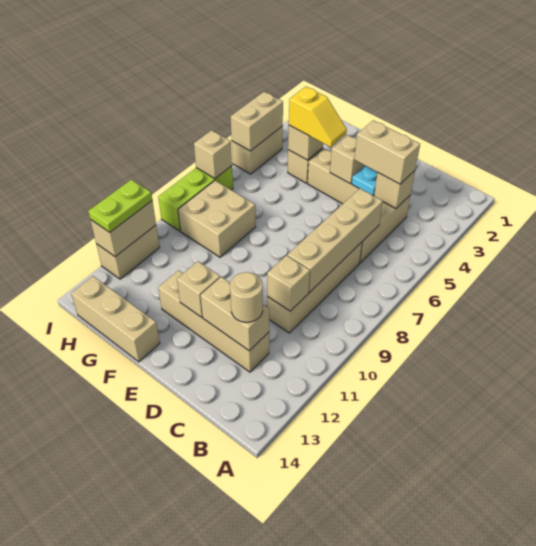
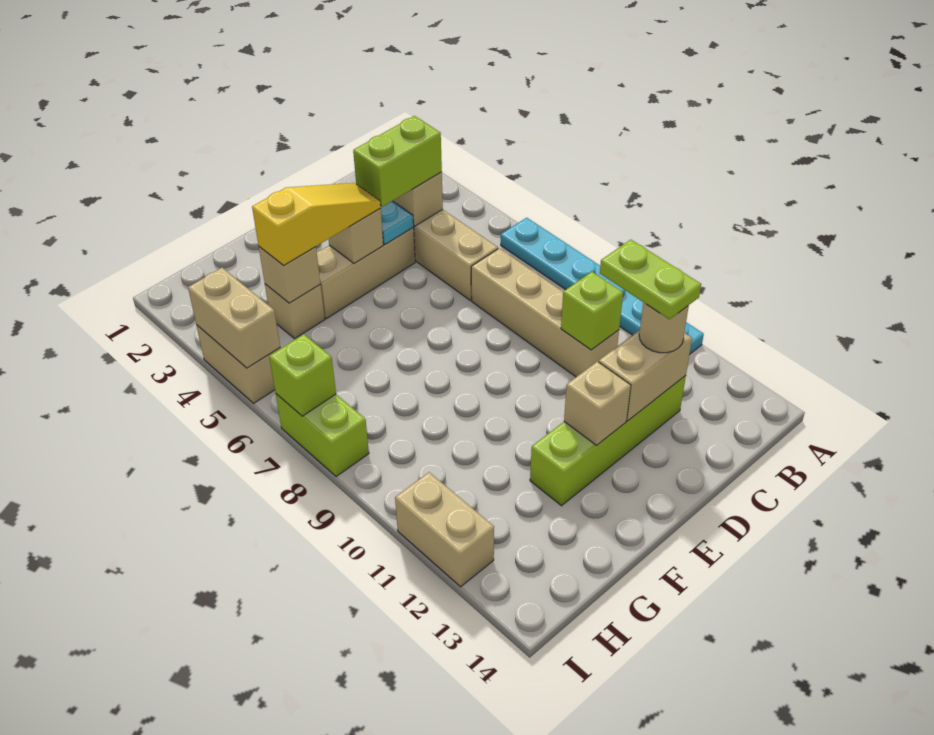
none -> cyan 1x6 plate [501,218,704,354]
tan 1x2 brick [354,120,420,184] -> lime 1x2 brick [353,116,442,207]
tan 1x4 brick [287,189,383,293] -> none
tan 1x1 brick [267,255,310,311] -> lime 1x1 brick [561,272,623,350]
tan 1x4 brick [158,270,269,372] -> lime 1x4 brick [530,376,686,506]
yellow 1x2 slope [289,87,347,147] -> yellow 1x3 slope [252,183,381,266]
tan 1x3 brick [71,276,160,362] -> none
tan 2x2 brick [178,181,256,257] -> none
lime 1x3 brick [158,166,233,231] -> lime 1x2 brick [276,394,369,477]
tan 1x1 brick [194,130,232,179] -> lime 1x1 brick [269,334,336,416]
tan 1x2 brick [90,201,156,257] -> none
lime 1x2 plate [88,180,152,232] -> lime 1x2 plate moved to [600,240,701,319]

